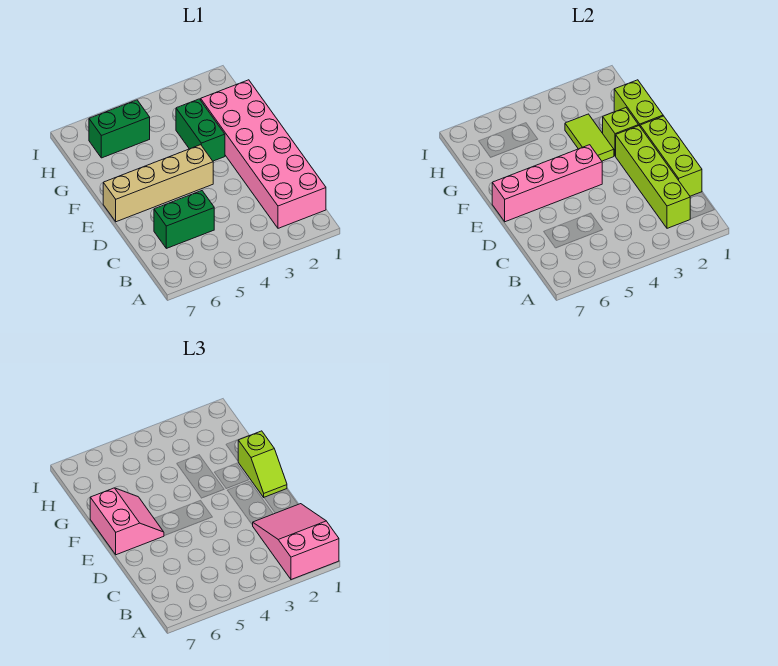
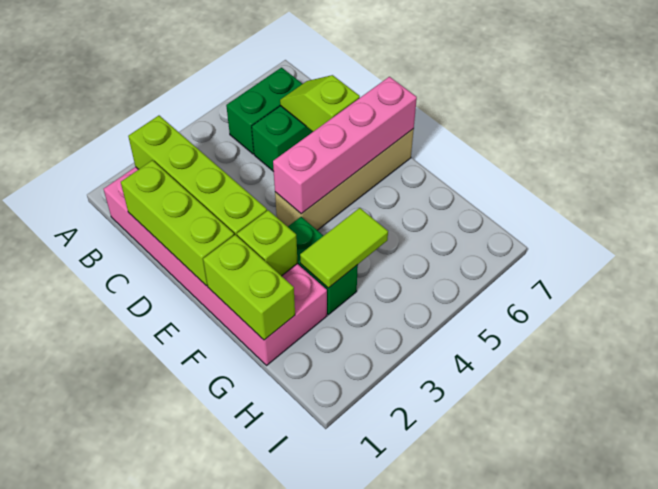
pink 2x3 slope [253,504,339,580] -> none
lime 1x2 slope [238,431,287,497] -> lime 1x2 slope moved to [280,75,360,132]
pink 2x2 slope [90,488,164,555] -> none
lime 1x2 tile [565,114,614,161] -> lime 1x2 tile turned to [300,208,388,288]
green 1x2 brick [89,100,150,158] -> green 1x2 brick moved to [226,68,302,154]

